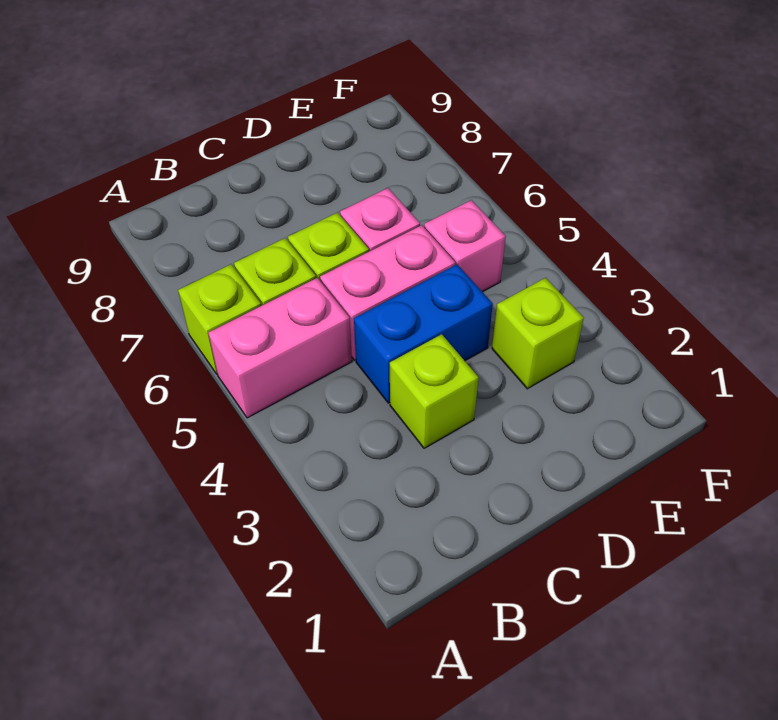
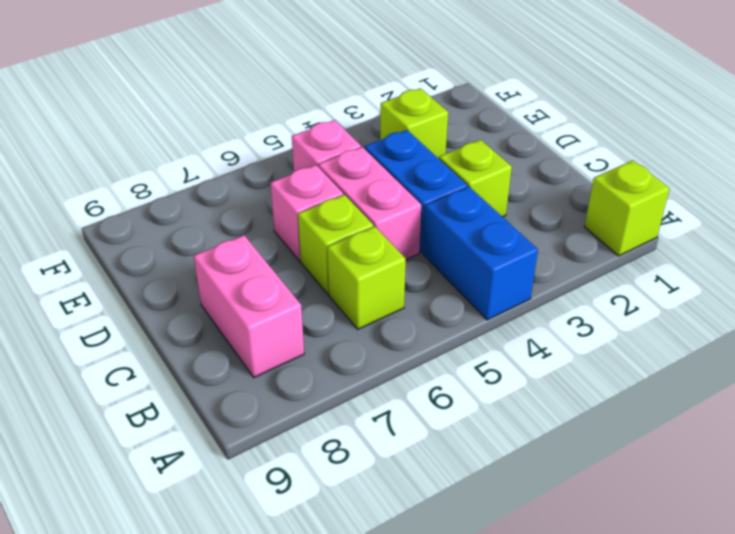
none -> blue 1x2 brick [423,187,538,320]
pink 1x2 brick [208,278,352,418] -> pink 1x2 brick moved to [194,235,304,377]
lime 1x1 brick [178,264,261,374] -> lime 1x1 brick moved to [584,160,670,256]

